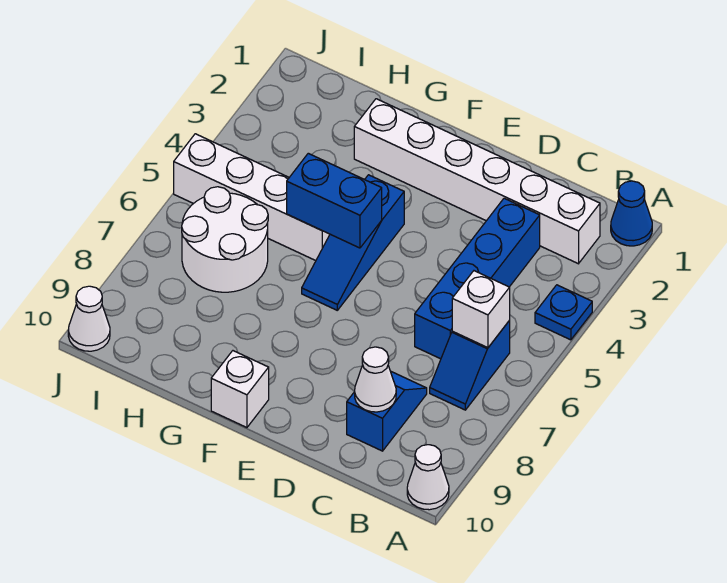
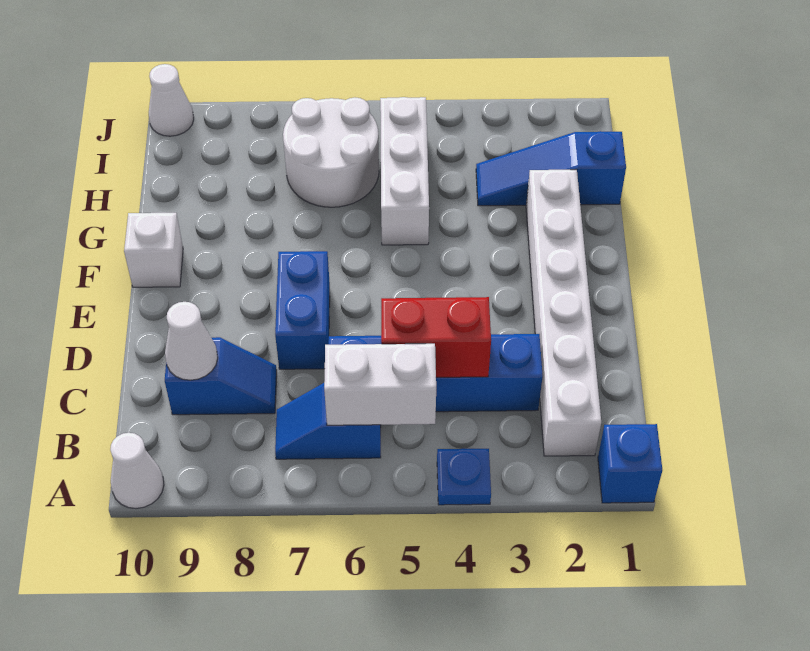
blue 1x1 cone [611,181,652,246] -> blue 1x1 brick [598,424,662,503]
white 1x1 brick [452,271,510,348] -> white 1x2 brick [324,344,436,425]
none -> red 1x2 brick [381,297,491,377]
blue 1x3 slope [302,175,404,310] -> blue 1x3 slope moved to [476,131,626,206]
blue 1x2 brick [287,153,382,248] -> blue 1x2 brick moved to [275,251,330,369]
white 1x4 brick [174,134,330,261] -> white 1x3 brick [380,97,429,245]

